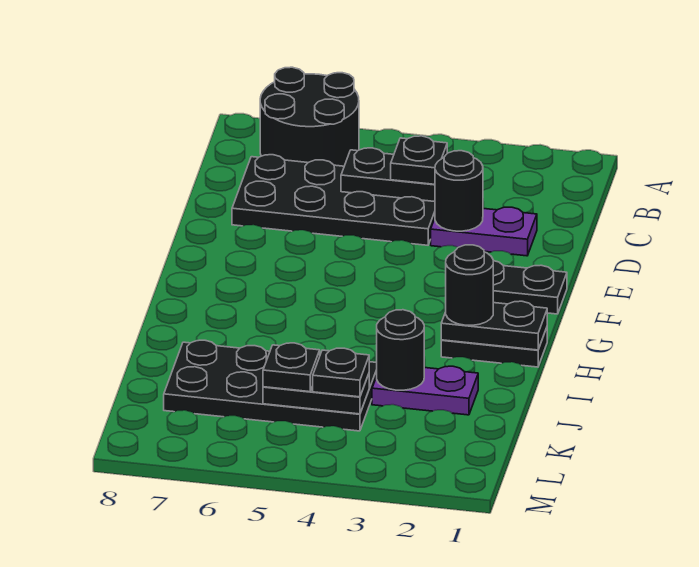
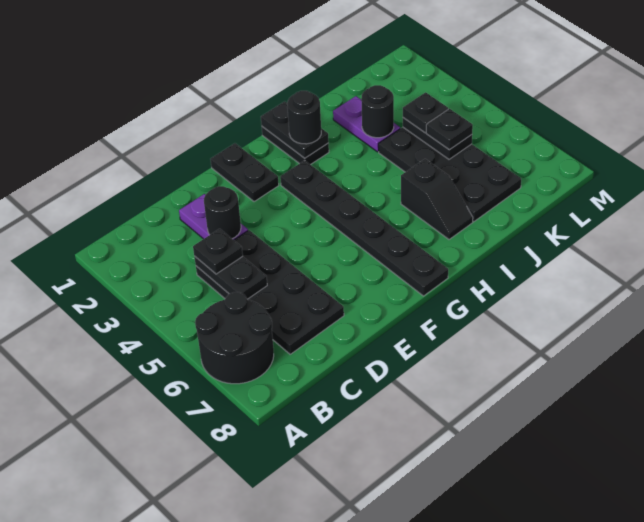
none -> black 1x6 plate [280,160,448,296]
none -> black 1x2 slope [401,159,473,239]

